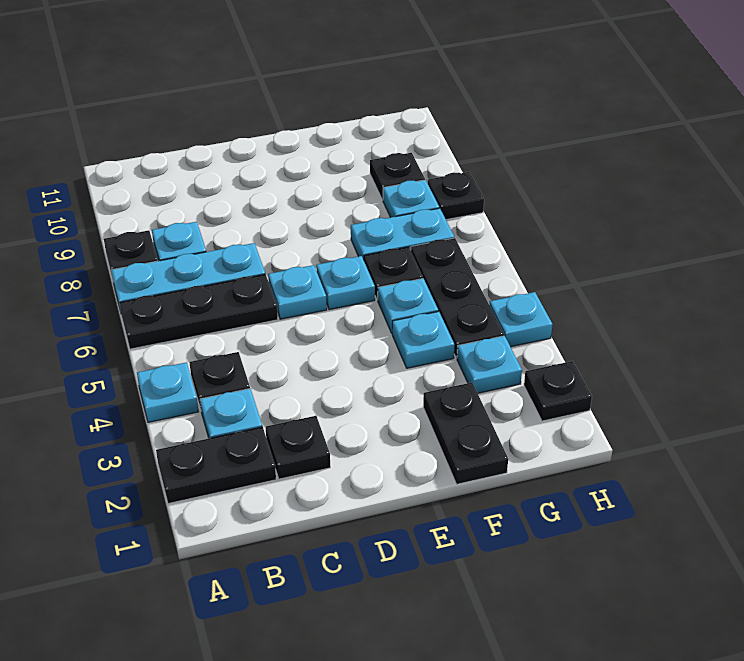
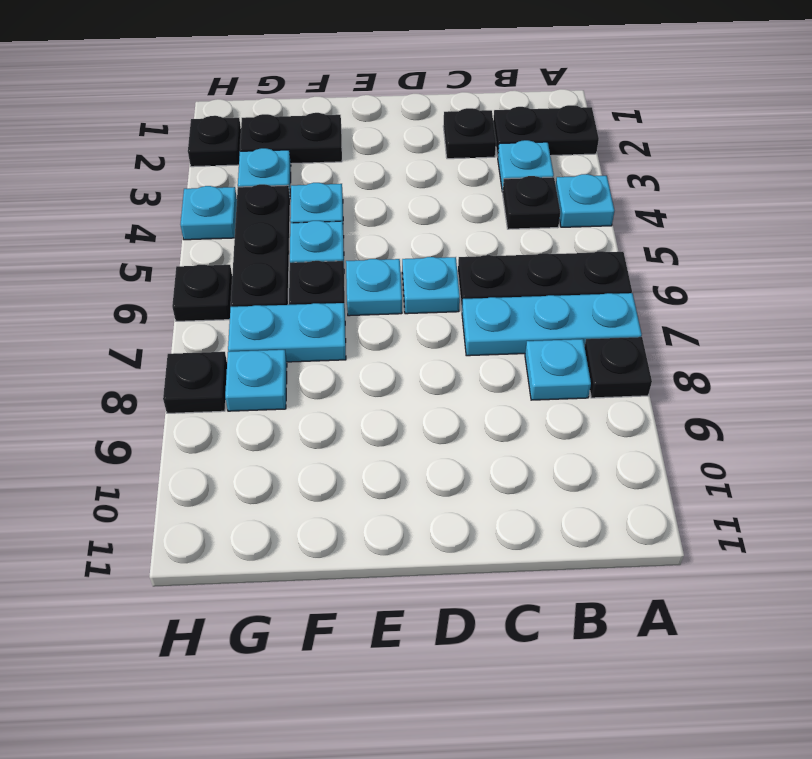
black 1x2 plate [423,383,508,484] -> black 1x2 plate turned to [240,113,342,164]
black 1x1 plate [370,153,425,200] -> black 1x1 plate moved to [172,265,232,321]

